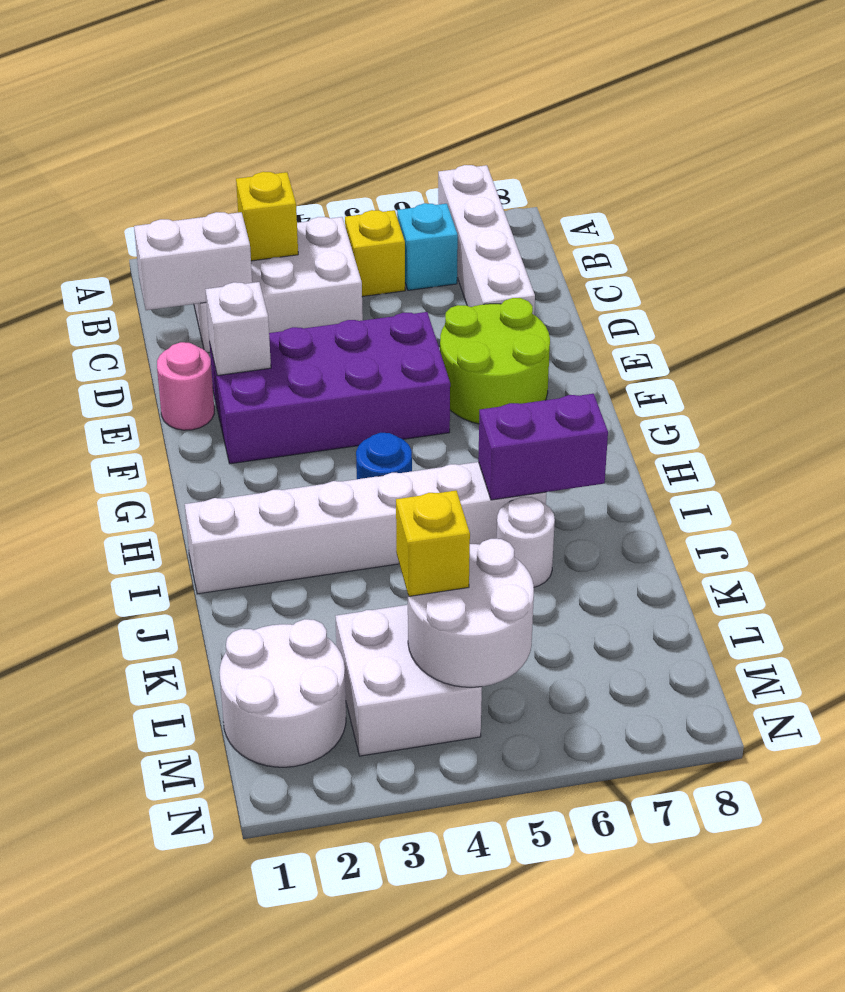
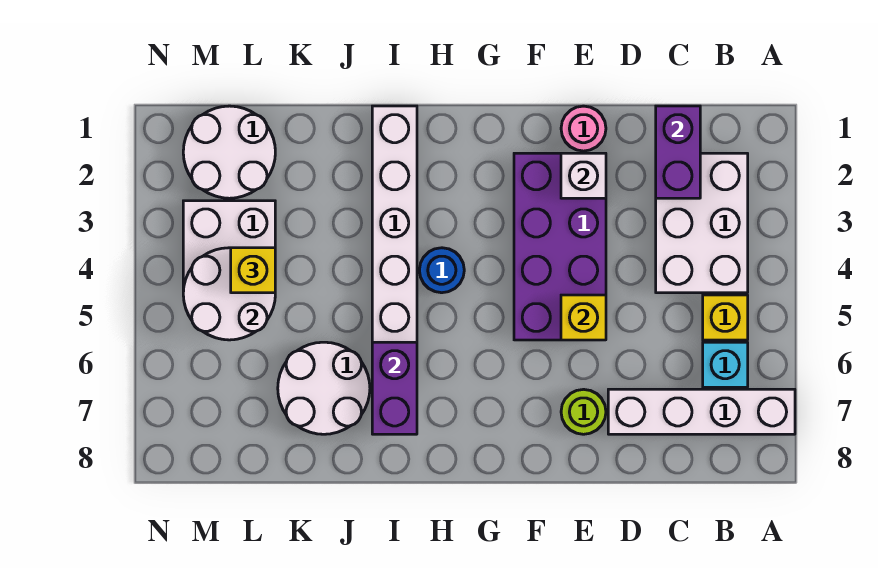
yellow 1x1 brick [236,172,298,261] -> yellow 1x1 brick moved to [561,295,606,340]
white 1x2 brick [134,212,252,310] -> purple 1x2 brick [656,106,700,198]
lime 2x2 round brick [440,298,550,424] -> lime 1x1 round brick [561,389,606,434]
white 1x1 round brick [497,497,555,587] -> white 2x2 round brick [278,342,370,434]

